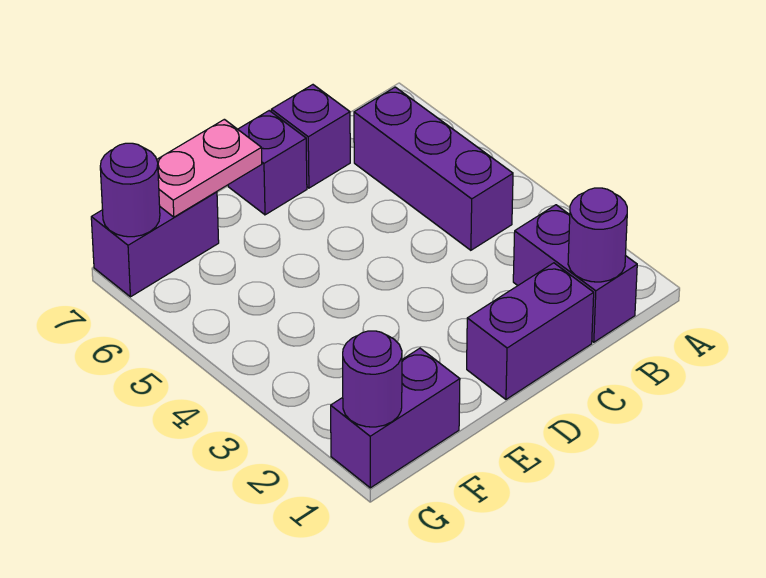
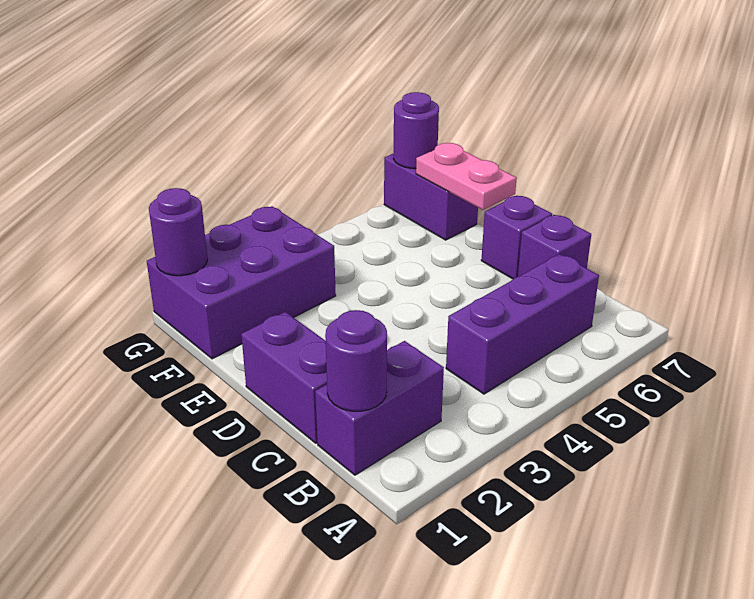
purple 1x2 brick [331,348,460,488] -> purple 2x3 brick [147,206,336,359]

